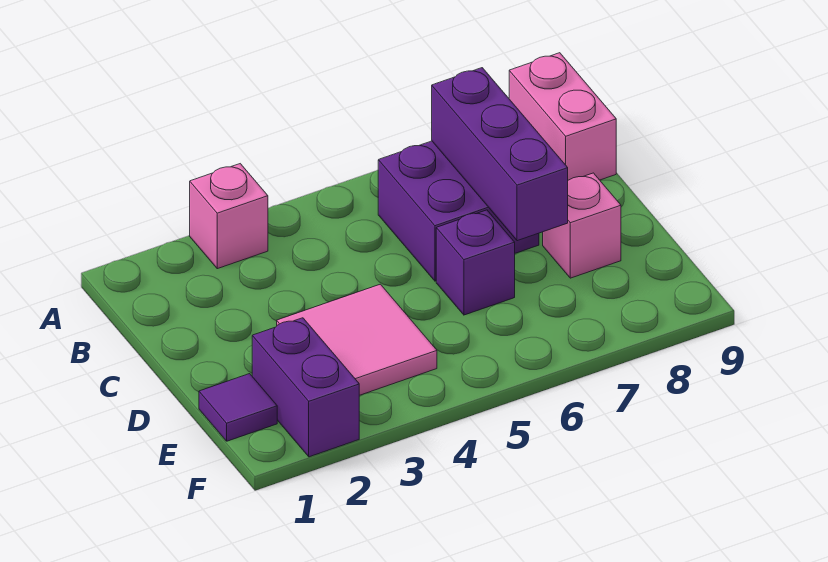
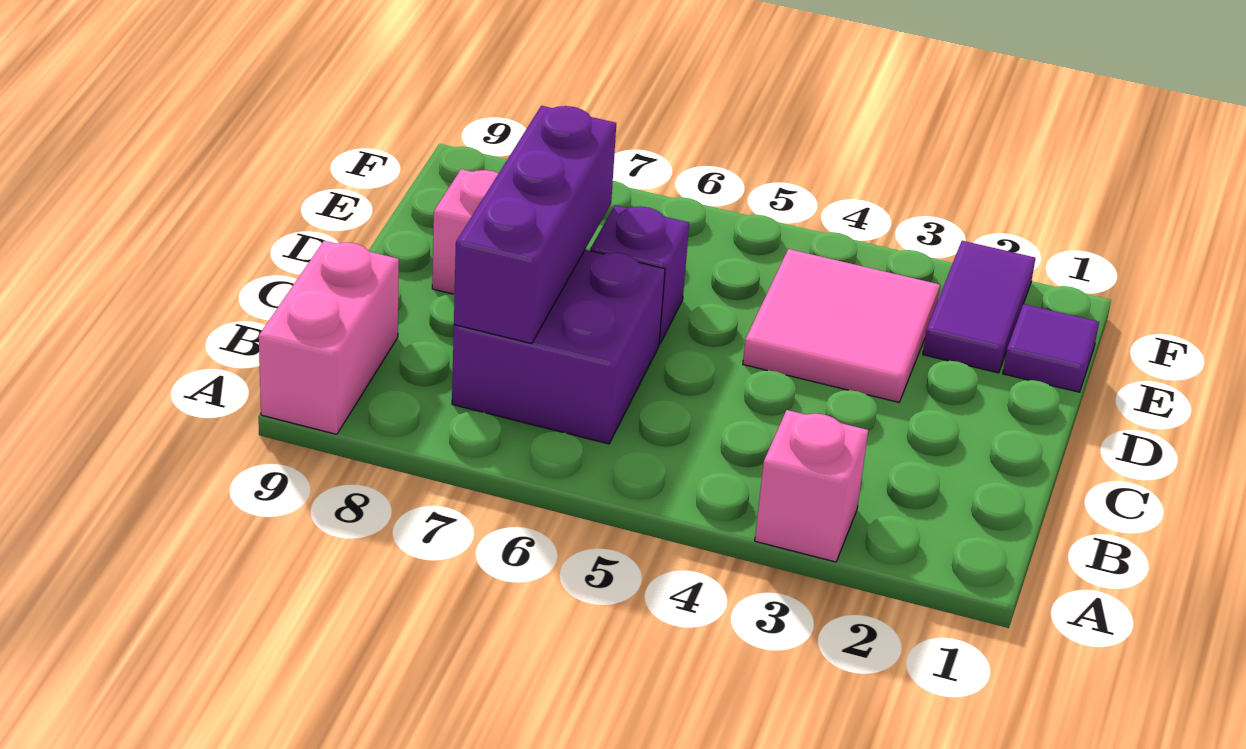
purple 1x2 brick [252,318,359,457] -> purple 1x2 tile [923,241,1035,373]

